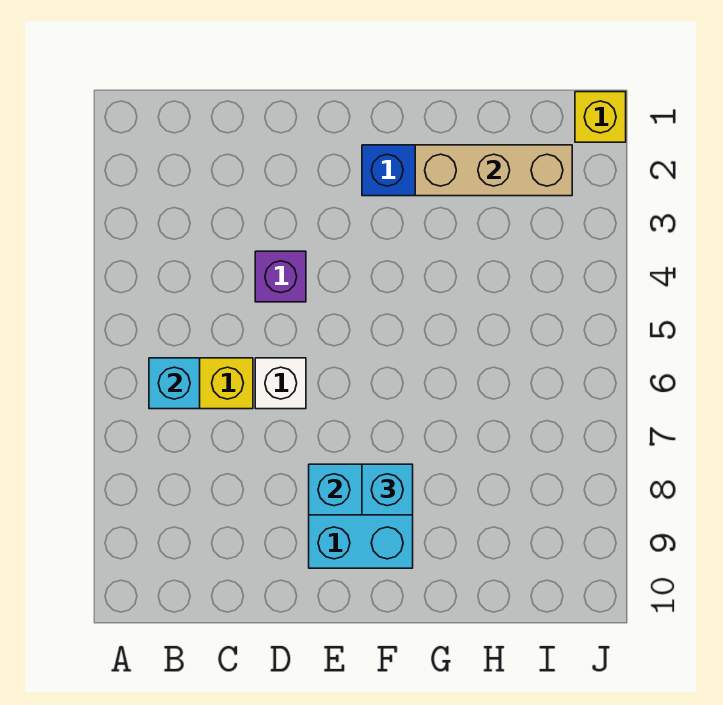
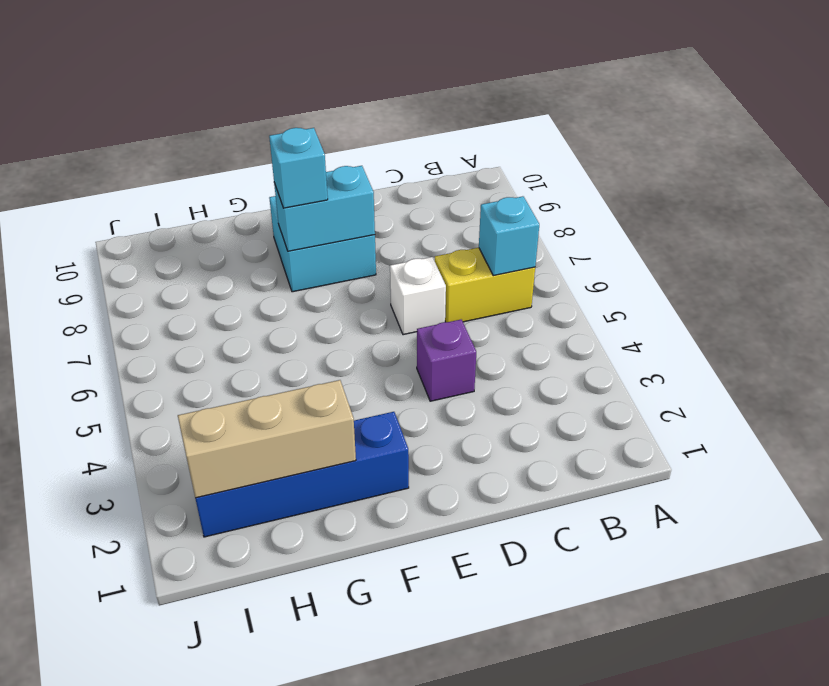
yellow 1x1 brick [575,92,626,142] -> none

